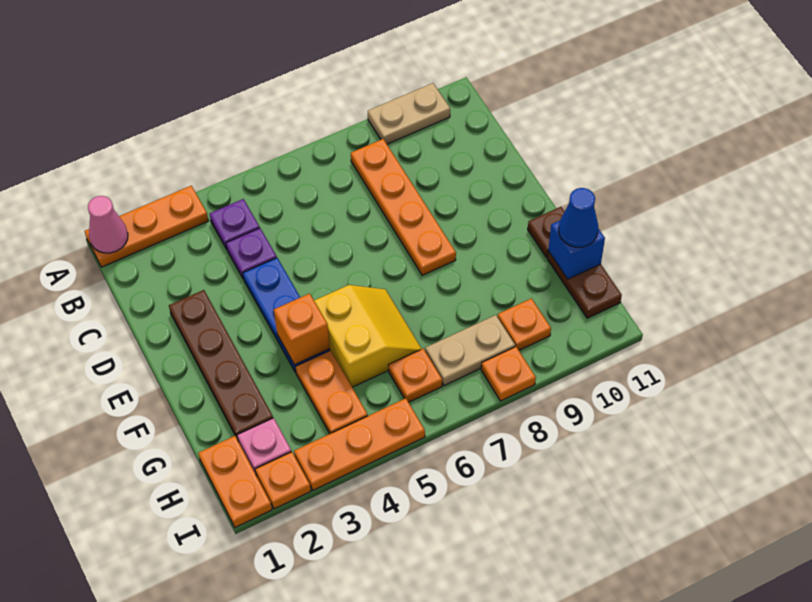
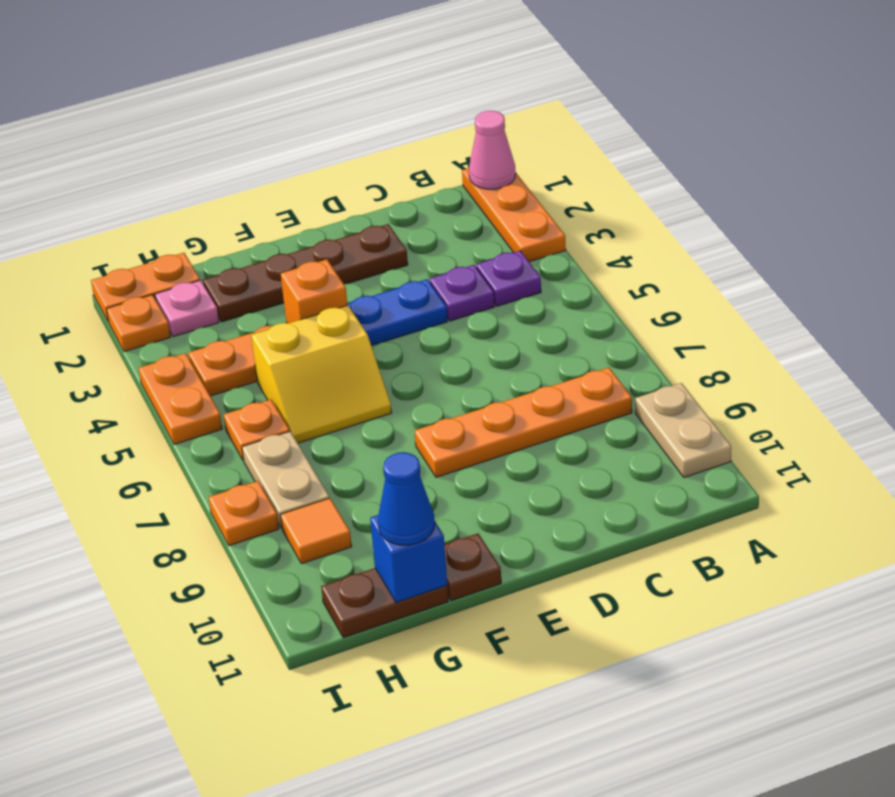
orange 1x1 plate [498,298,551,350] -> orange 1x1 tile [280,498,352,564]
orange 1x3 plate [294,398,425,490] -> orange 1x2 plate [139,353,222,444]

